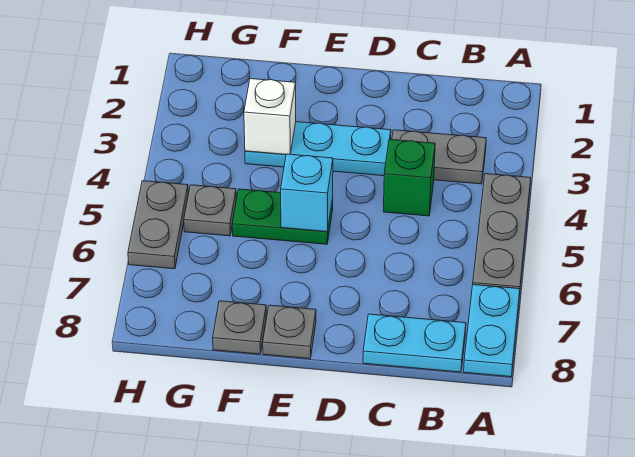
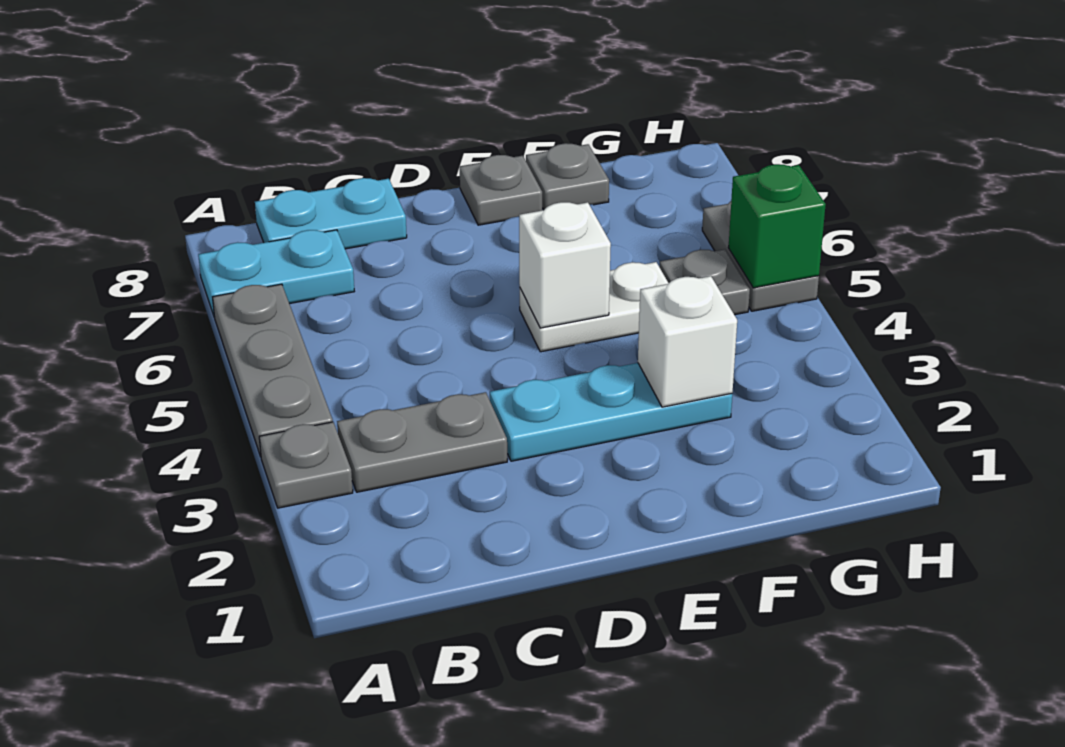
none -> grey 1x1 plate [259,422,353,508]
cyan 1x2 plate [464,285,520,377] -> cyan 1x2 plate turned to [198,230,354,317]
green 1x1 brick [383,139,435,216] -> green 1x1 brick moved to [728,164,826,288]
green 1x2 plate [232,189,333,244] -> white 1x2 plate [520,262,669,352]
cyan 1x1 brick [281,154,333,232] -> white 1x1 brick [519,202,611,328]

